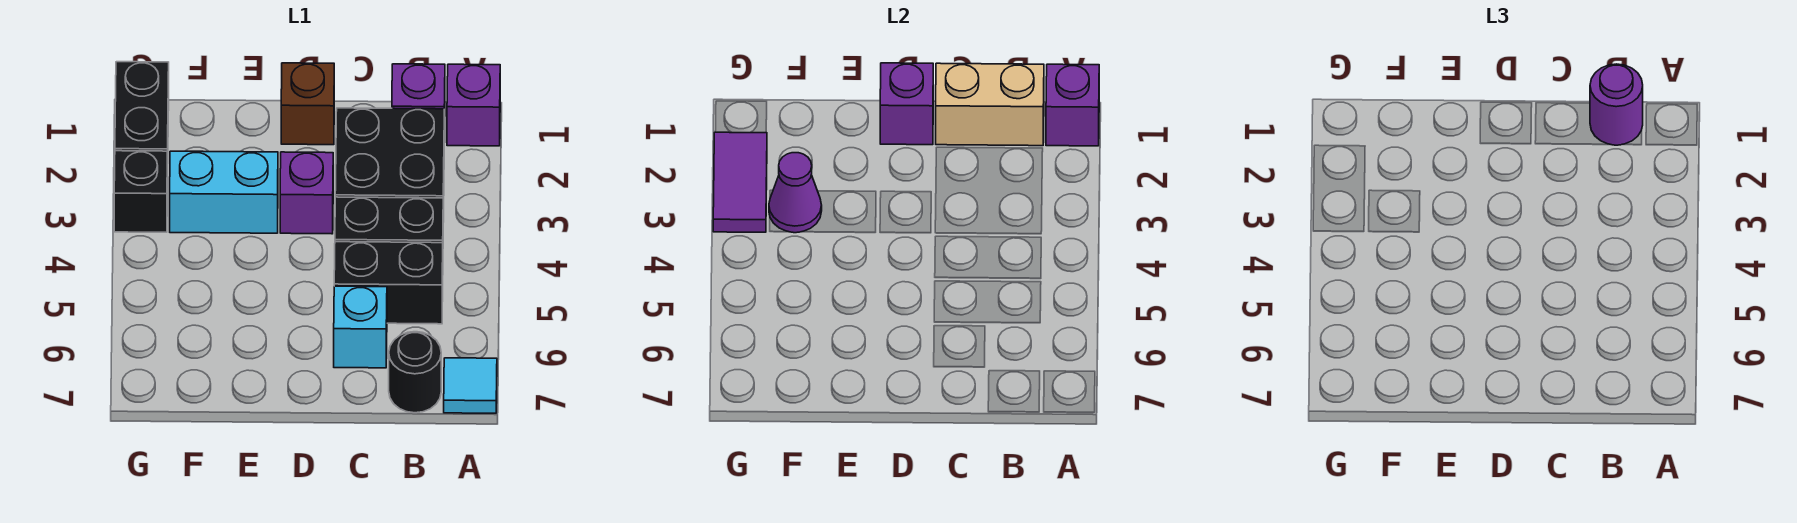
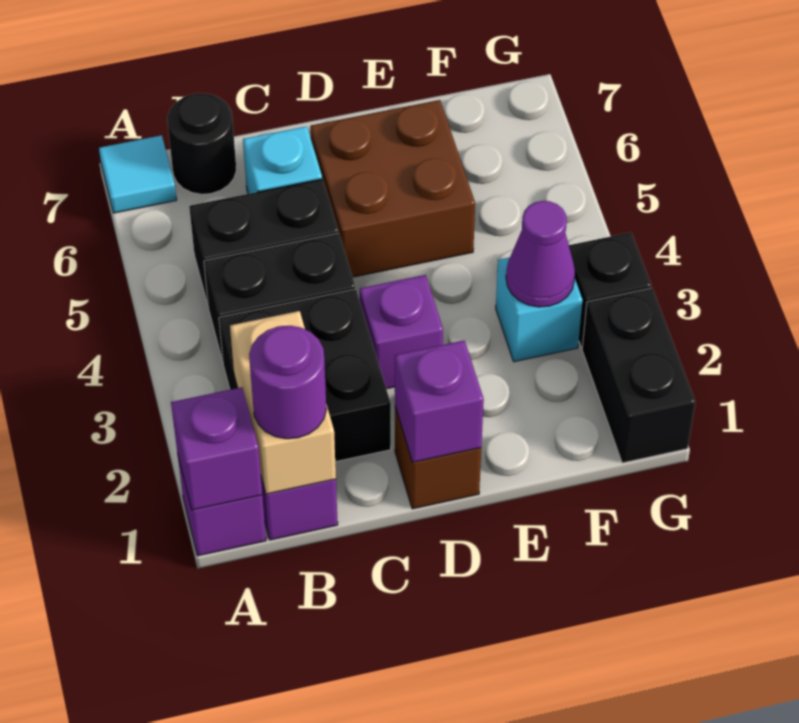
tan 1x2 brick [936,63,1044,146] -> tan 1x2 brick turned to [230,311,336,494]
none -> brown 2x2 brick [310,100,475,277]
cyan 1x2 brick [170,151,278,233] -> cyan 1x1 brick [496,257,583,362]
purple 1x2 tile [713,132,767,232] -> none

